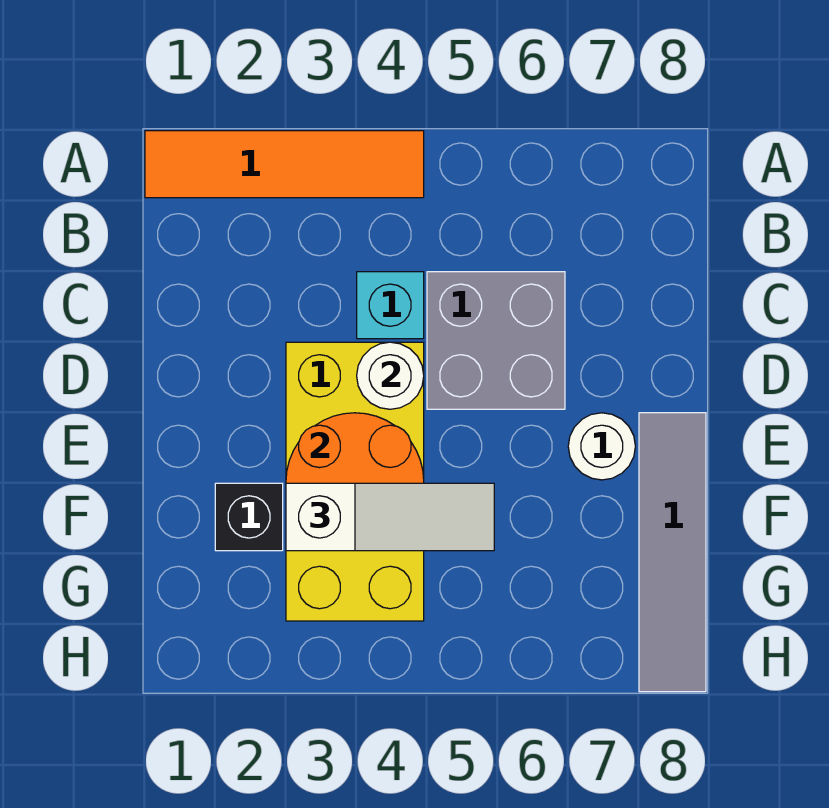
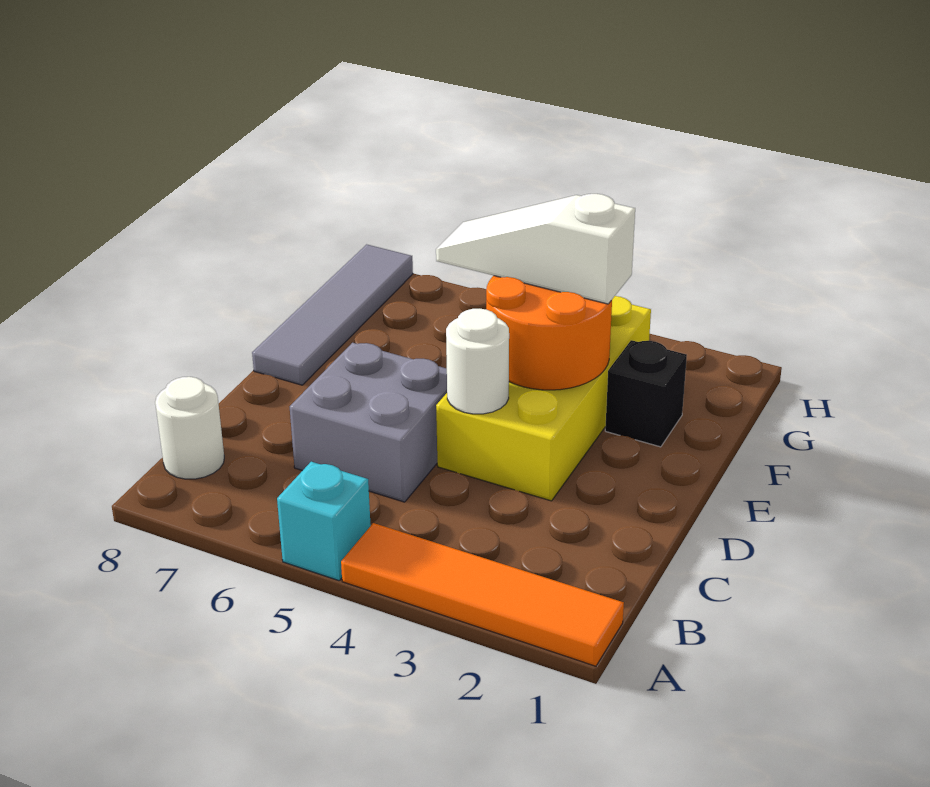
cyan 1x1 brick [357,272,424,339] -> cyan 1x1 brick moved to [277,462,371,581]
white 1x1 round brick [568,413,635,480] -> white 1x1 round brick moved to [155,377,224,479]

